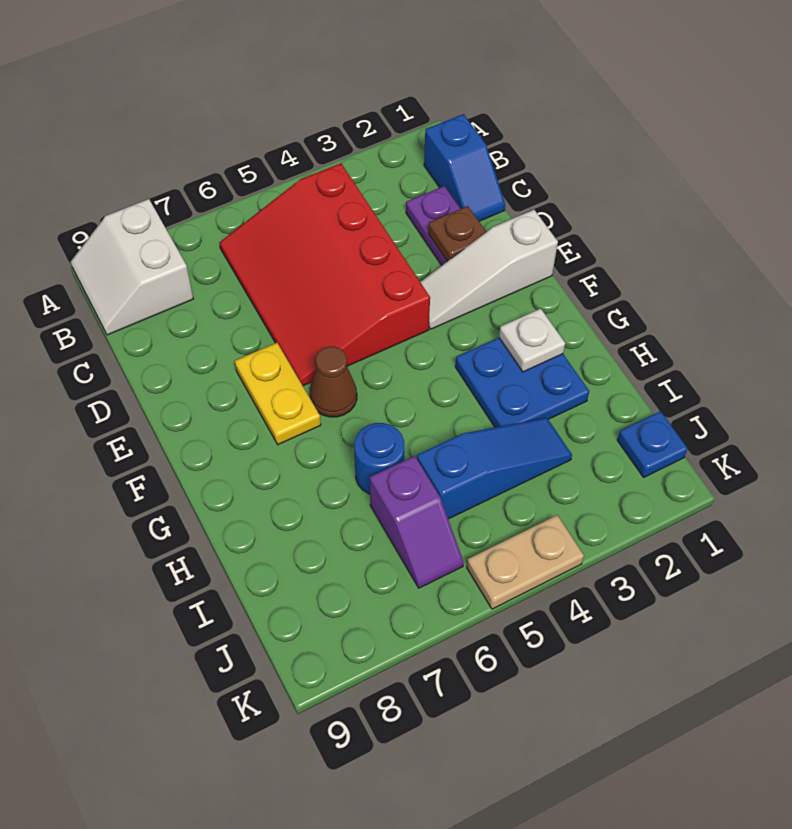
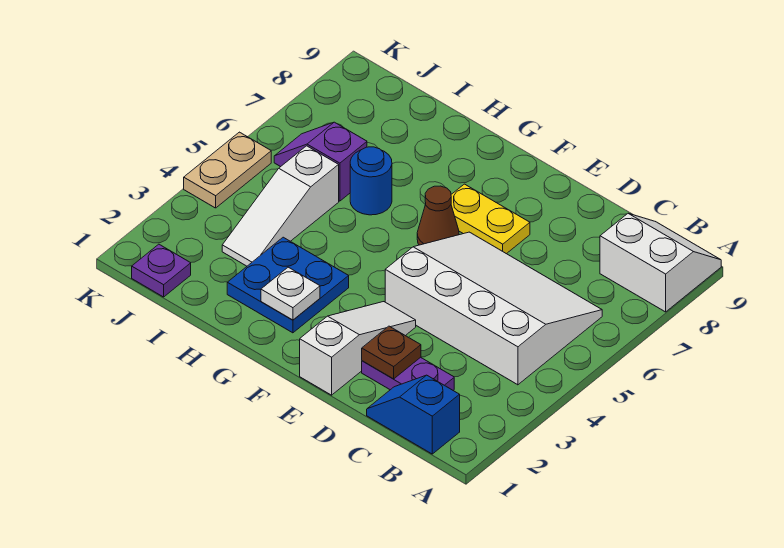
red 3x4 slope [219,163,430,386] -> white 3x4 slope [385,232,602,385]
blue 1x3 slope [417,418,572,519] -> white 1x3 slope [222,146,339,266]
blue 1x1 plate [617,411,688,477] -> purple 1x1 plate [132,244,191,297]

